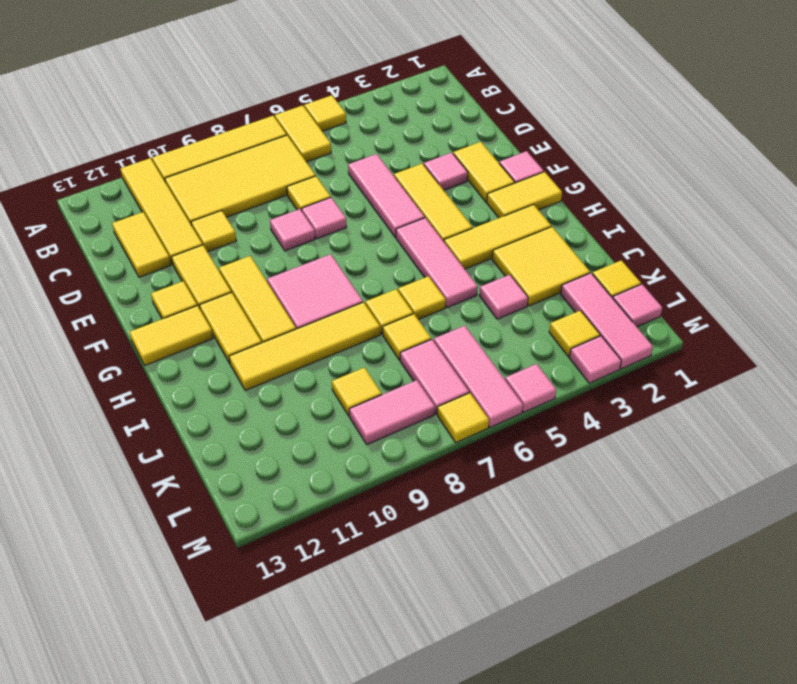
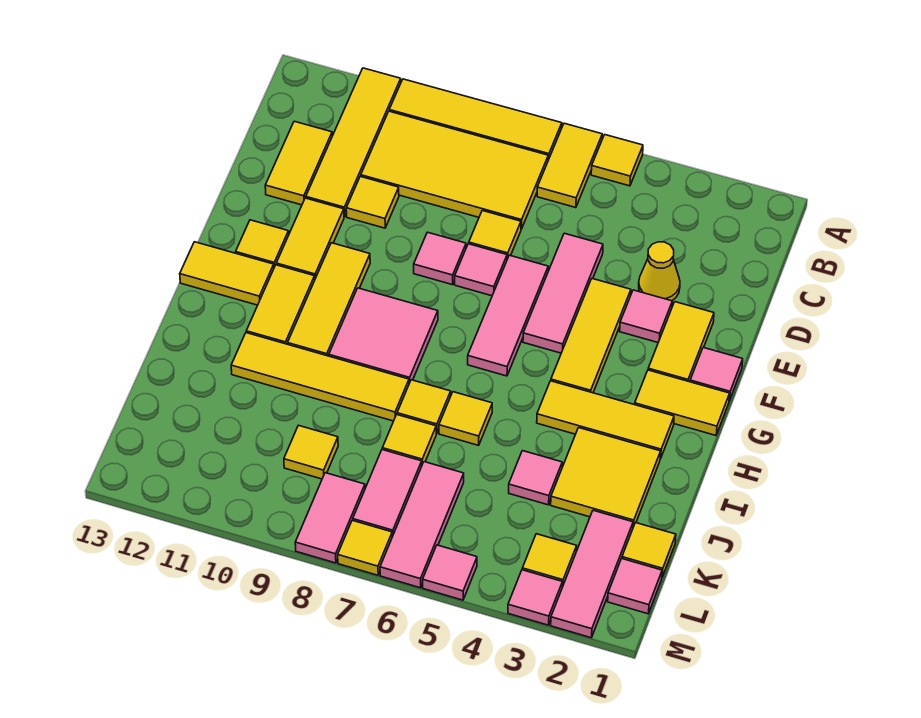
none -> yellow 1x1 cone [639,242,680,301]
pink 1x3 tile [396,218,478,308] -> pink 1x3 tile moved to [468,255,548,376]
pink 1x2 tile [349,380,435,445] -> pink 1x2 tile turned to [295,473,365,563]

